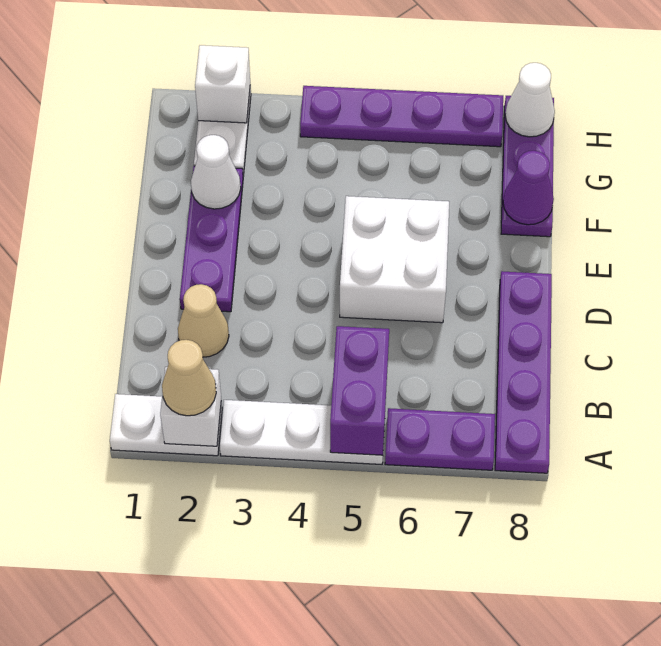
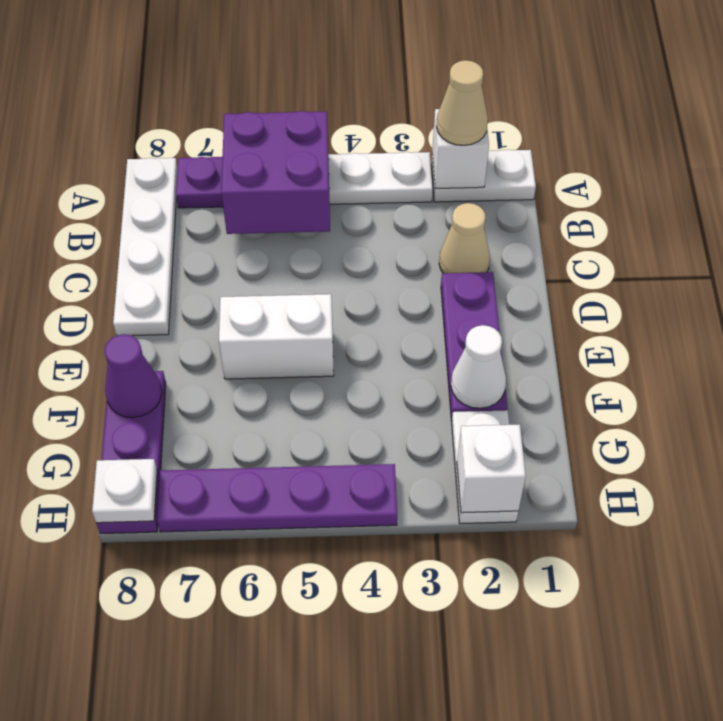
purple 1x2 brick [330,326,389,455] -> purple 2x2 brick [221,111,330,234]
purple 1x4 plate [495,271,552,473] -> white 1x4 plate [113,158,178,336]
white 2x2 brick [340,196,449,323] -> white 1x2 brick [219,294,334,379]
white 1x1 cone [505,63,555,137] -> white 1x1 plate [92,459,157,523]

